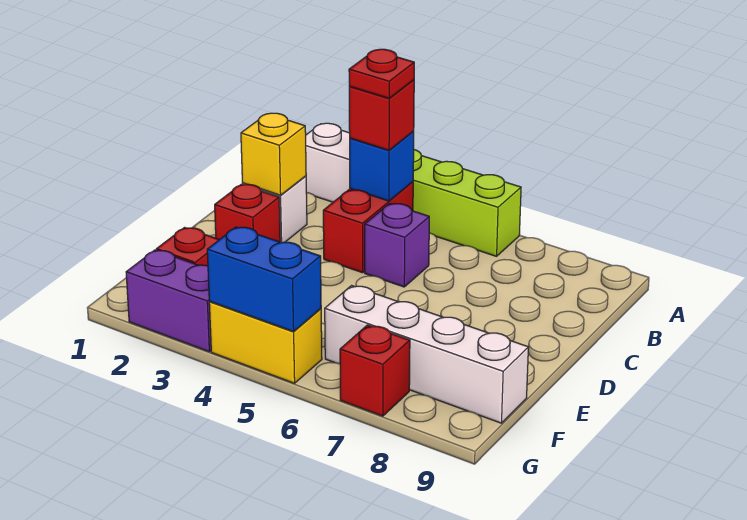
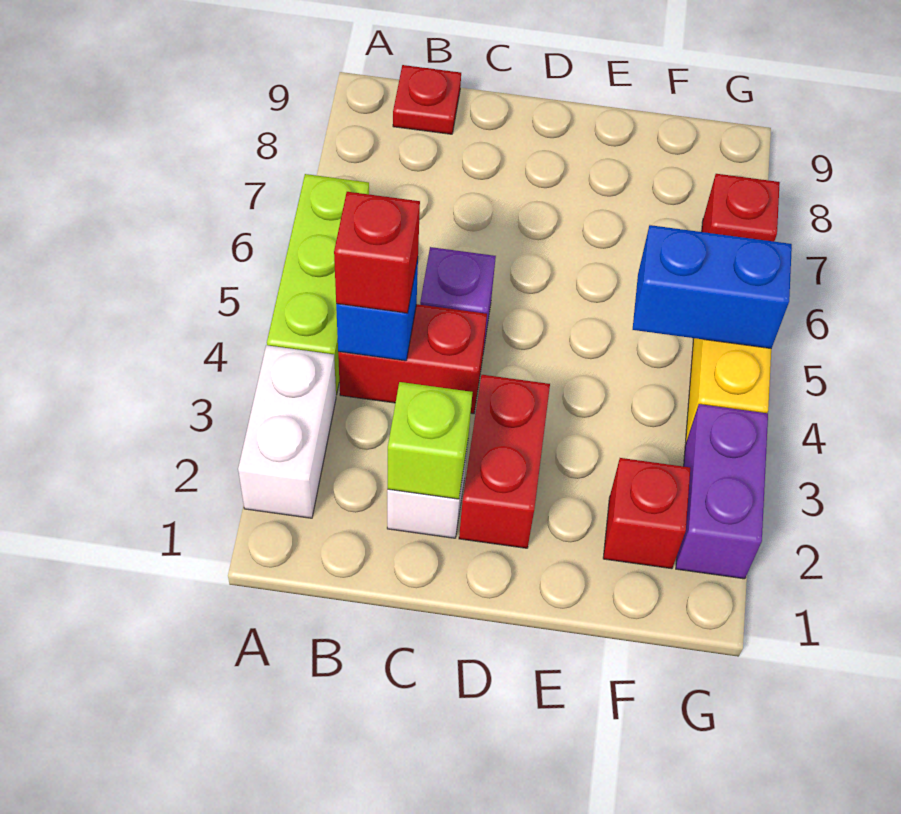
red 1x1 plate [349,49,414,98] -> red 1x1 plate moved to [393,65,461,134]
yellow 1x1 brick [241,113,306,195] -> lime 1x1 brick [388,382,473,499]
red 1x1 brick [215,184,280,242] -> red 1x2 brick [459,375,550,548]
white 1x4 brick [325,286,529,423] -> none
blue 1x2 brick [207,227,321,332] -> blue 1x2 brick turned to [633,225,792,349]

